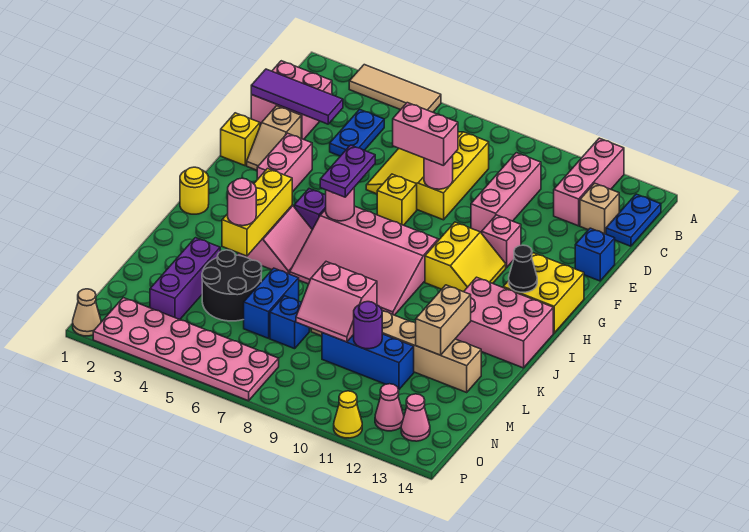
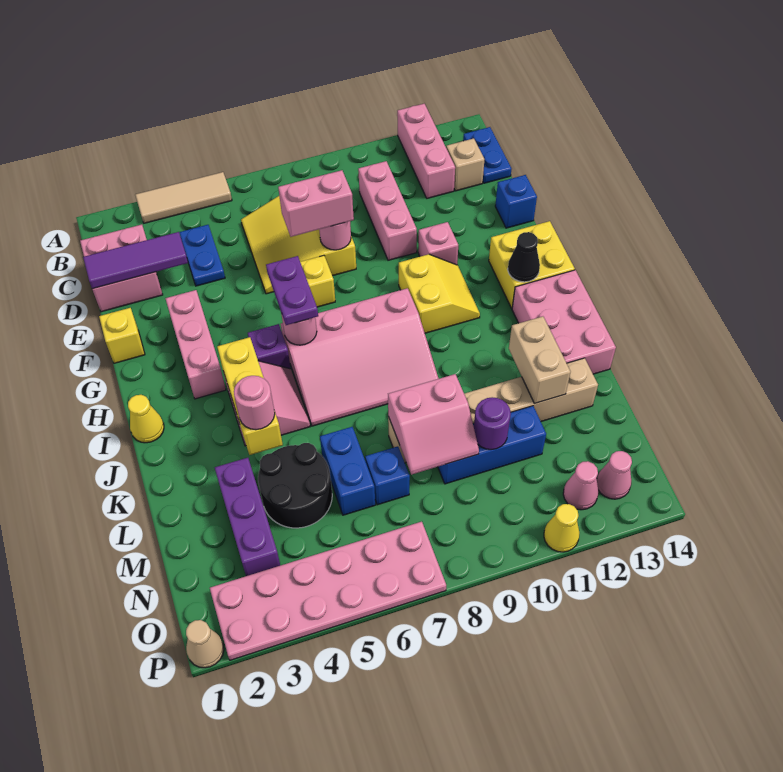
tan 1x2 slope [247,106,301,170] -> none
pink 1x2 brick [257,133,312,192] -> pink 1x3 brick [165,290,226,399]
yellow 1x1 round brick [180,167,209,214] -> yellow 1x1 cone [128,395,164,443]
pink 2x3 brick [455,277,553,368] -> pink 2x3 brick turned to [512,270,616,374]

